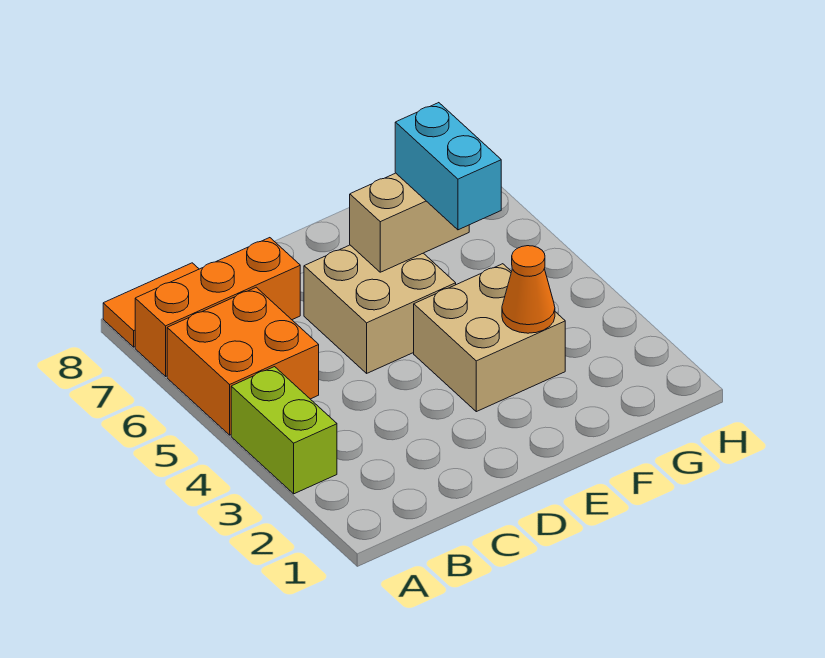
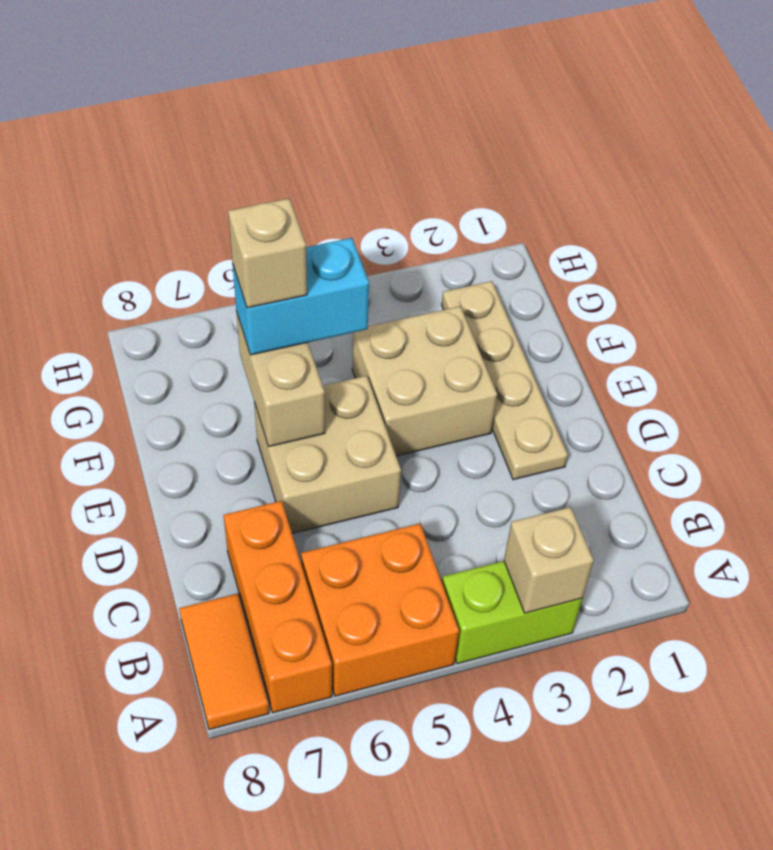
none -> tan 1x1 brick [504,507,594,613]
none -> tan 1x4 plate [442,281,568,480]
orange 1x1 cone [502,246,555,333] -> none
none -> tan 1x1 brick [228,198,307,308]

